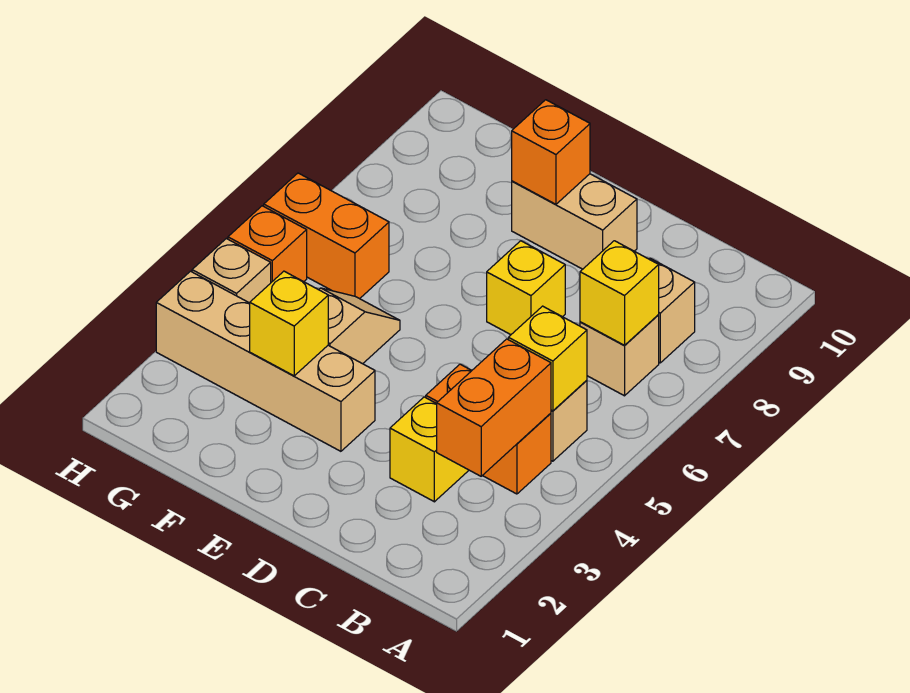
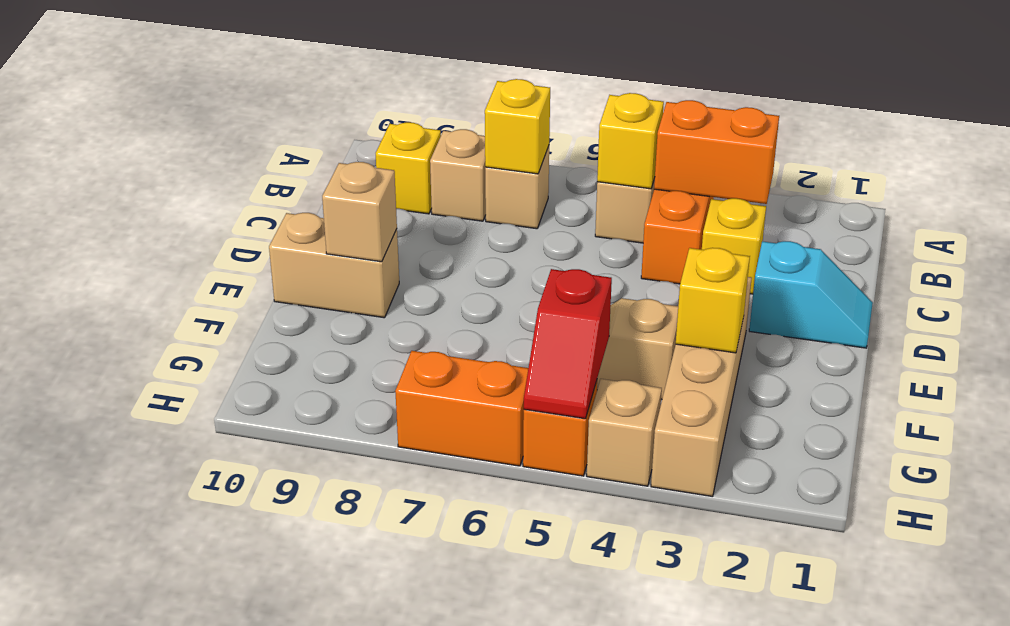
none -> cyan 1x2 slope [749,241,873,348]
yellow 1x1 brick [487,241,565,335] -> yellow 1x1 brick moved to [376,122,441,214]
tan 1x2 brick [512,174,637,269] -> tan 1x2 brick turned to [269,213,399,318]
orange 1x1 brick [512,100,590,204] -> tan 1x1 brick [322,162,397,262]
none -> red 1x2 slope [524,269,612,419]
orange 1x2 brick [264,173,389,299] -> orange 1x2 brick turned to [395,351,528,466]

